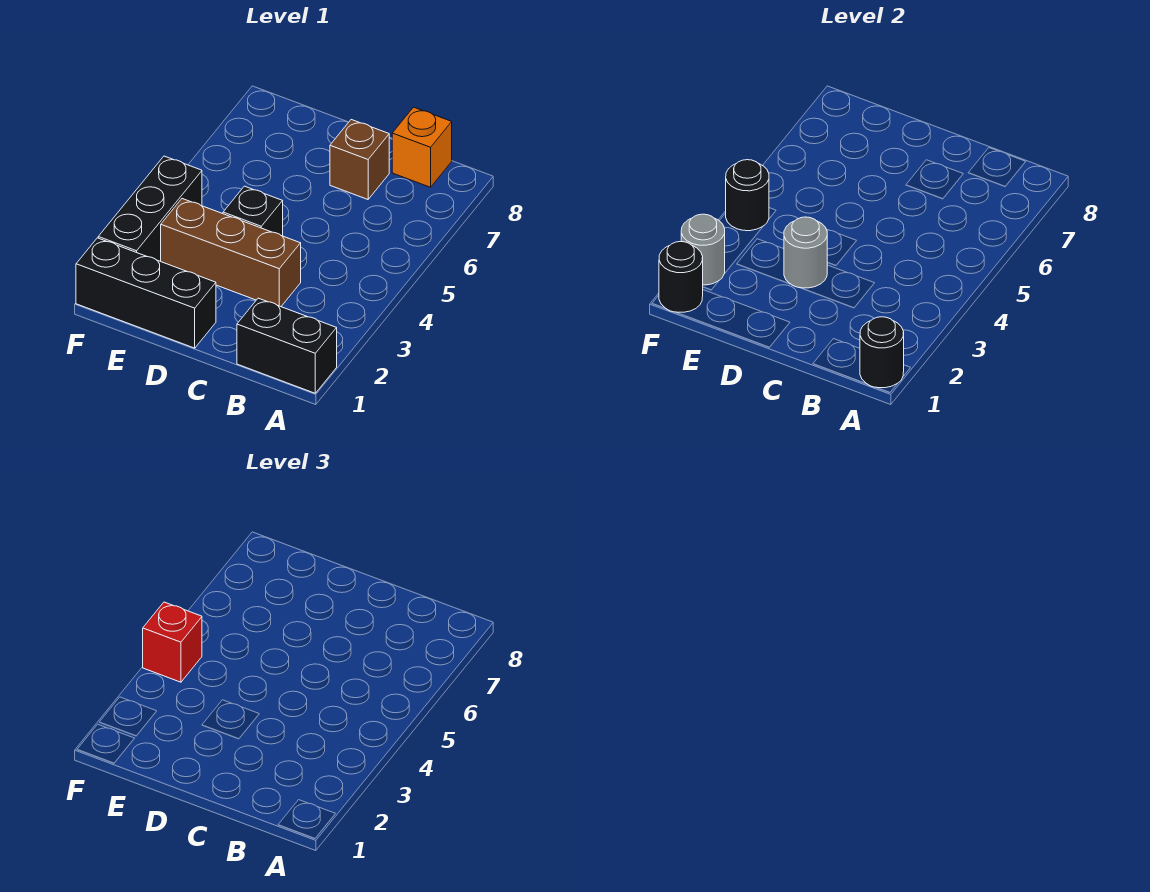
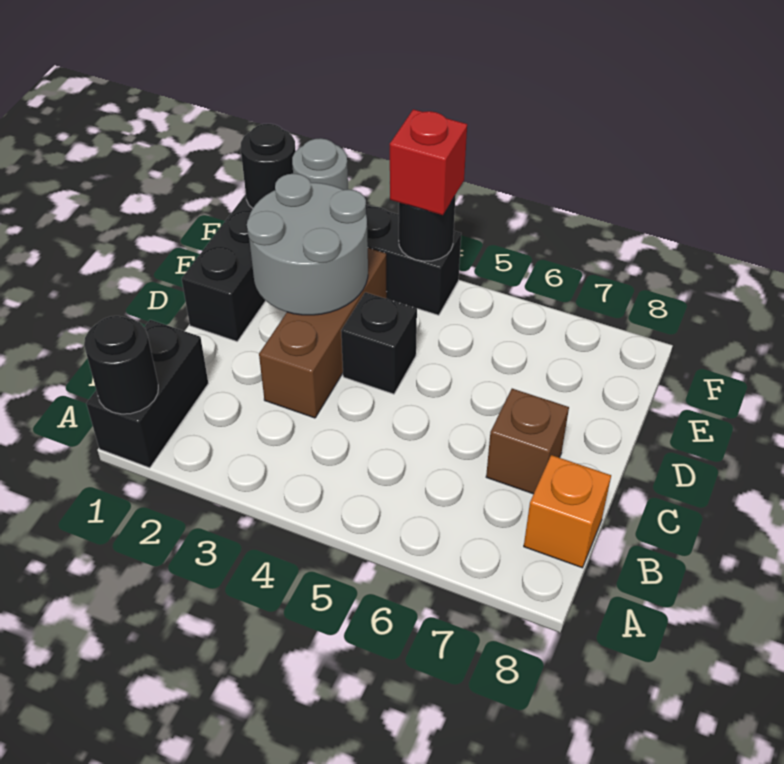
grey 1x1 round brick [784,217,828,288] -> grey 2x2 round brick [247,174,368,315]

